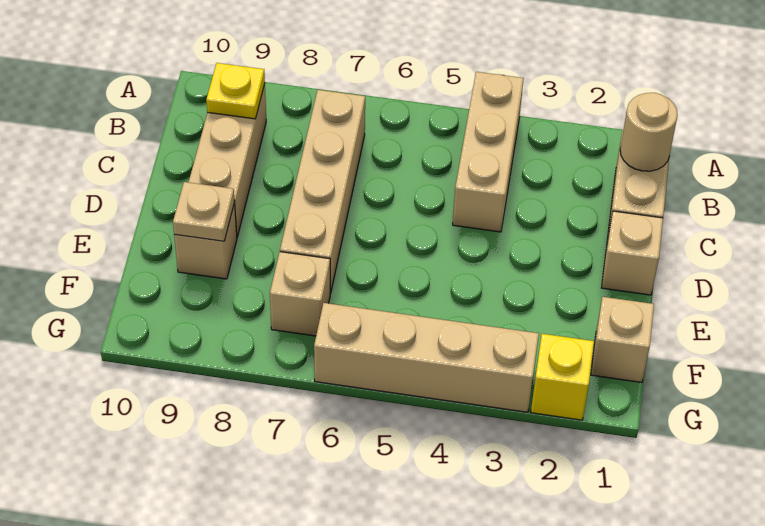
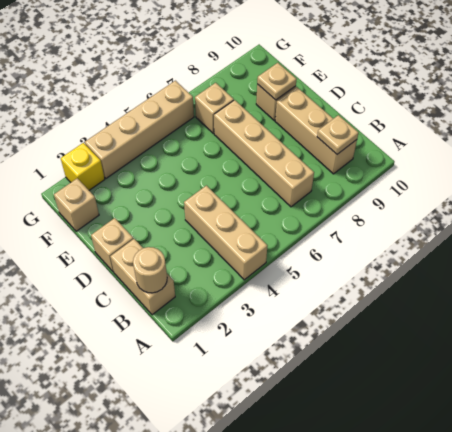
yellow 1x1 plate [206,63,265,119] -> tan 1x1 plate [317,115,358,154]

